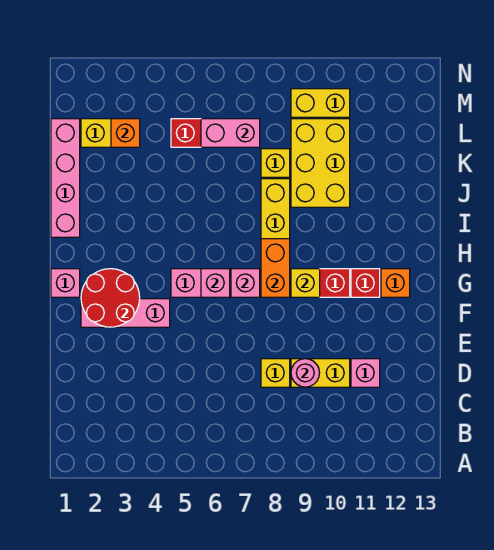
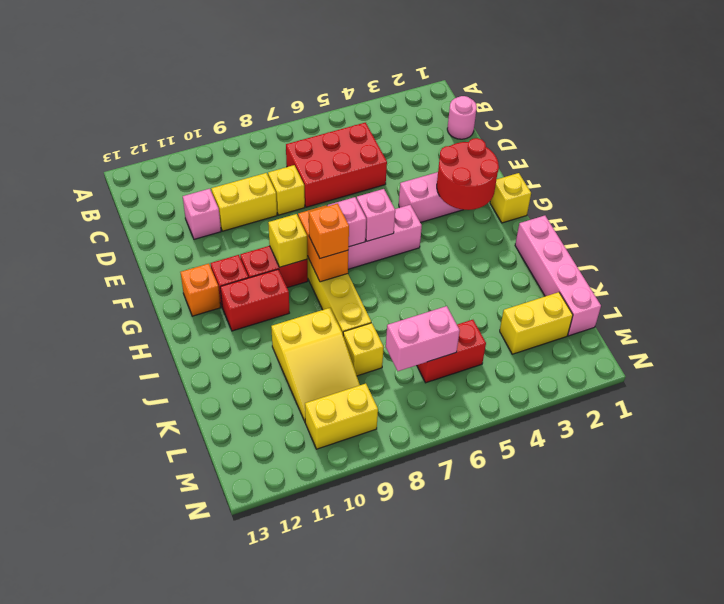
none -> red 2x3 brick [286,123,387,207]
pink 1x1 round brick [291,359,319,387] -> pink 1x1 round brick moved to [447,96,477,139]
pink 1x1 brick [51,269,80,297] -> yellow 1x1 brick [490,173,531,223]
none -> red 1x2 brick [220,269,289,331]
yellow 2x3 brick [291,119,350,207] -> yellow 2x3 slope [271,308,360,421]
orange 1x1 brick [111,119,140,147] -> orange 1x1 brick moved to [309,203,349,258]

